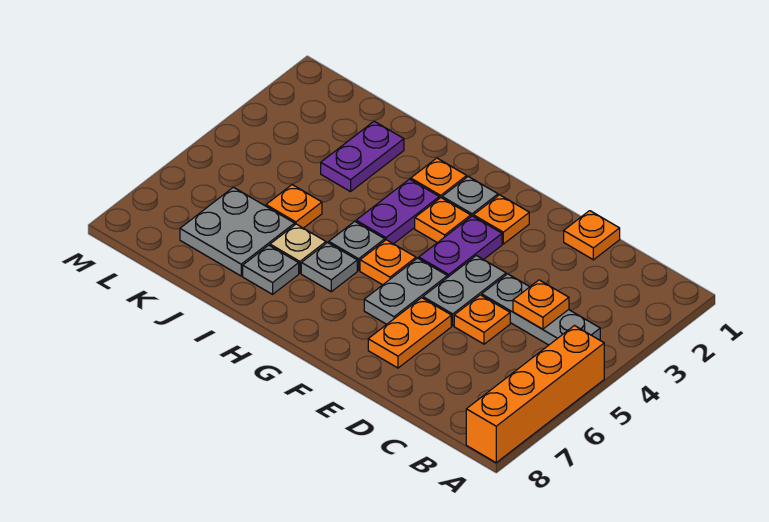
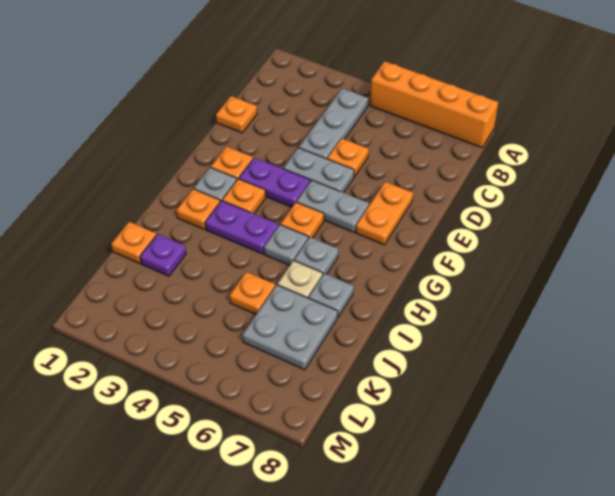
orange 1x1 plate [513,280,569,329] -> orange 1x1 plate moved to [111,222,156,264]
orange 1x2 plate [368,298,451,368] -> orange 1x2 plate turned to [356,182,413,245]
purple 1x2 plate [321,121,404,192] -> purple 1x1 plate [140,234,186,276]

